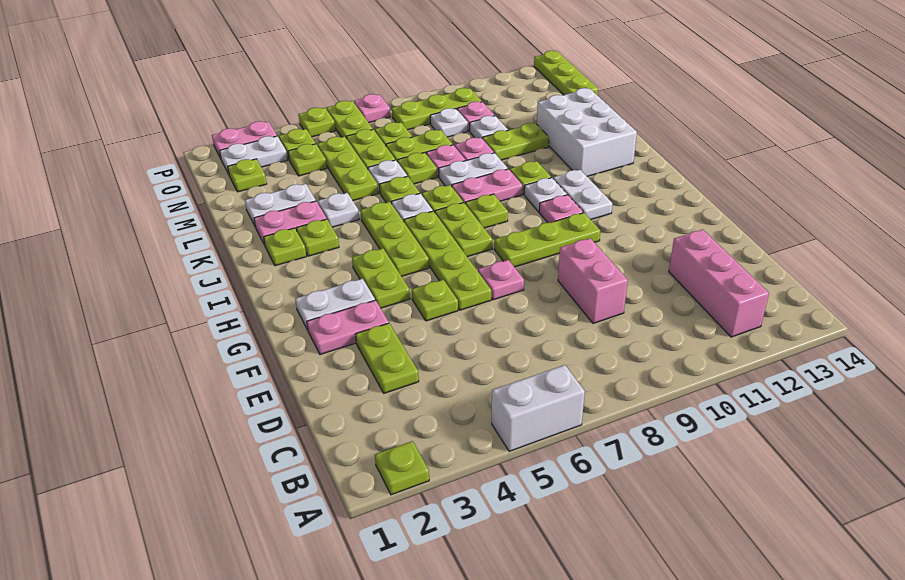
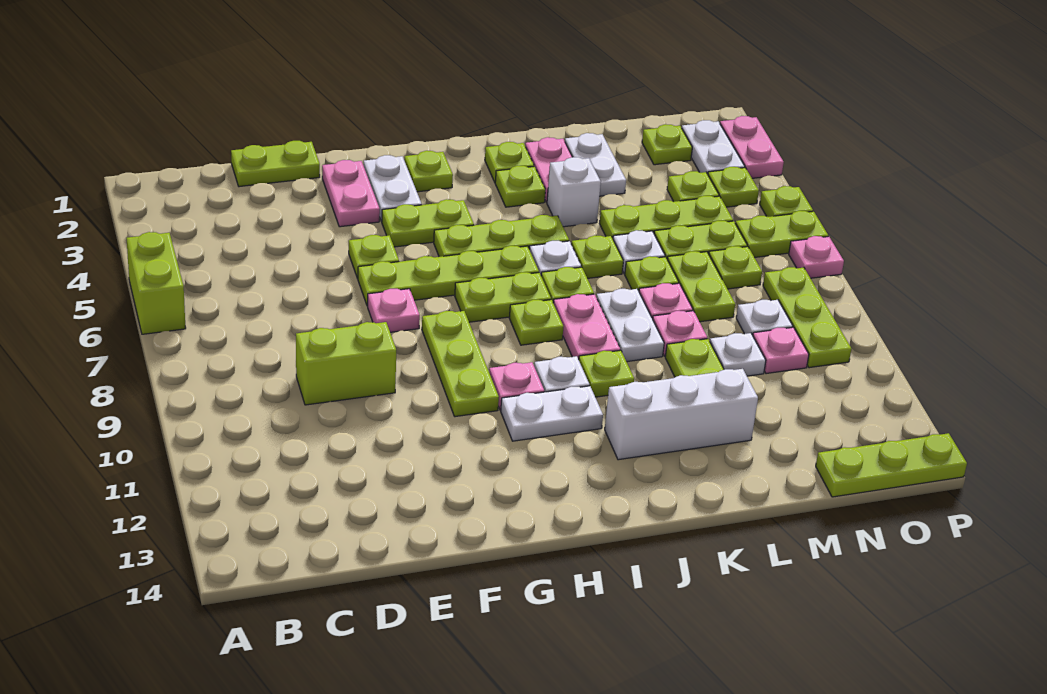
lime 1x1 plate [375,441,429,495] -> lime 1x1 plate moved to [404,151,453,192]
white 1x2 brick [492,365,585,451] -> lime 1x2 brick [127,232,186,334]
pink 1x3 brick [669,230,769,337] -> none
lime 1x2 plate [355,323,419,393] -> lime 1x2 plate moved to [231,141,320,187]
pink 1x2 brick [558,238,628,323] -> lime 1x2 brick [296,322,396,405]
white 2x3 brick [537,88,637,176] -> white 1x3 brick [605,369,758,460]
white 1x1 plate [318,193,359,227] -> white 1x1 brick [547,157,601,227]

